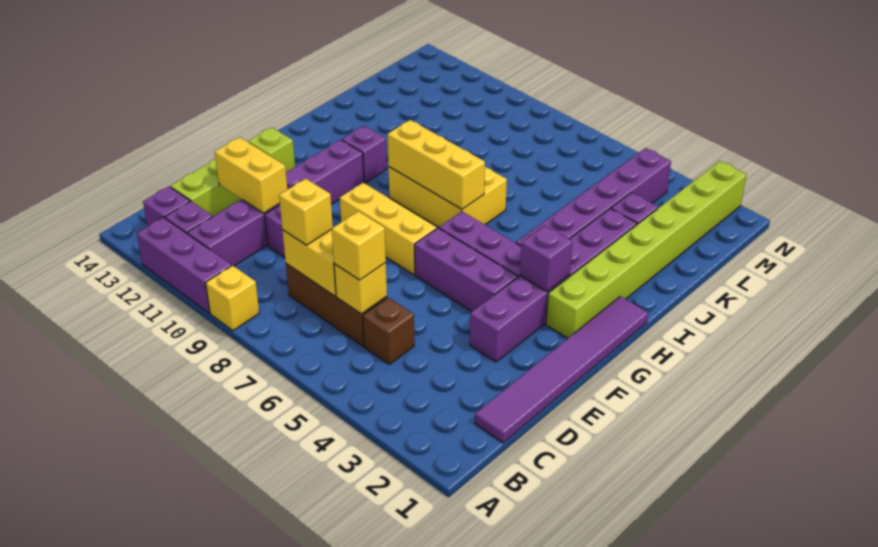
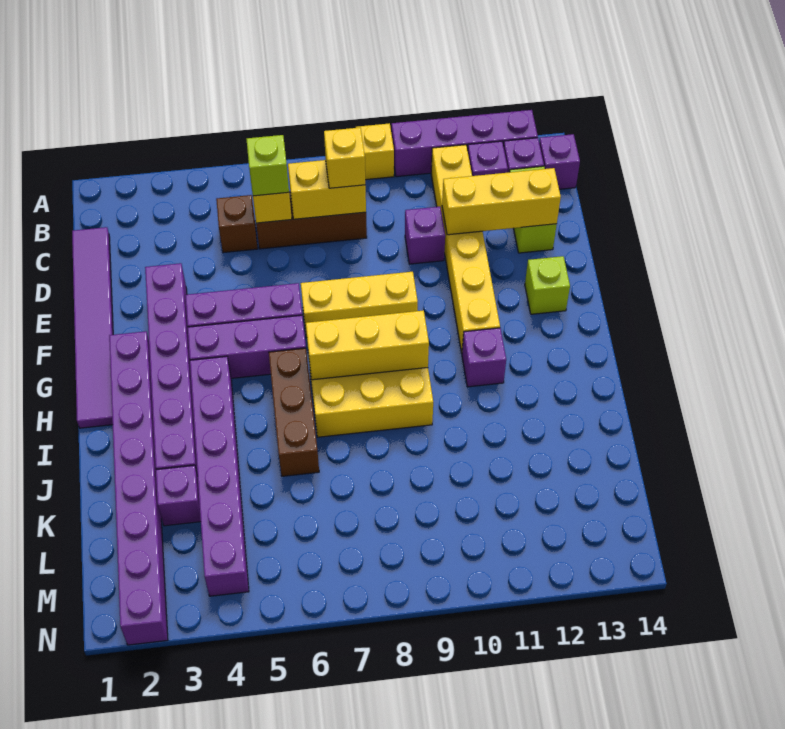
purple 1x3 brick [137,217,231,313] -> purple 1x4 brick [392,110,538,177]
purple 1x6 brick [187,140,364,266] -> yellow 1x6 brick [431,145,500,353]
yellow 1x1 brick [332,211,386,280] -> lime 1x1 brick [247,135,289,196]
yellow 1x2 brick [215,137,287,213] -> yellow 1x3 brick [442,168,561,235]
lime 1x8 brick [546,161,746,338] -> purple 1x8 brick [109,331,168,645]
purple 1x1 brick [520,226,572,292] -> purple 1x1 brick moved to [539,134,580,189]
none -> brown 1x3 brick [269,348,319,476]

